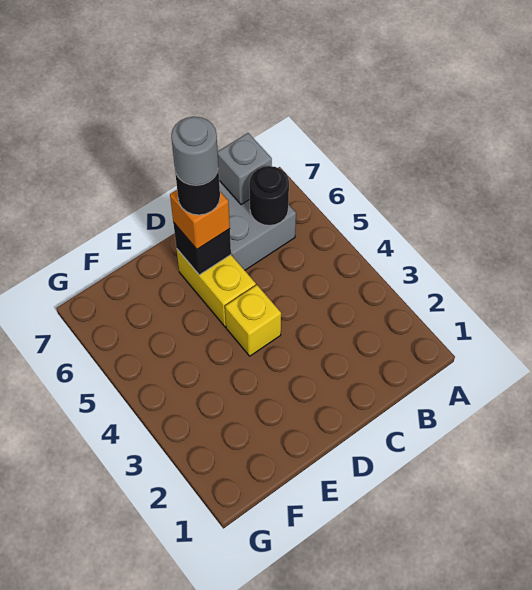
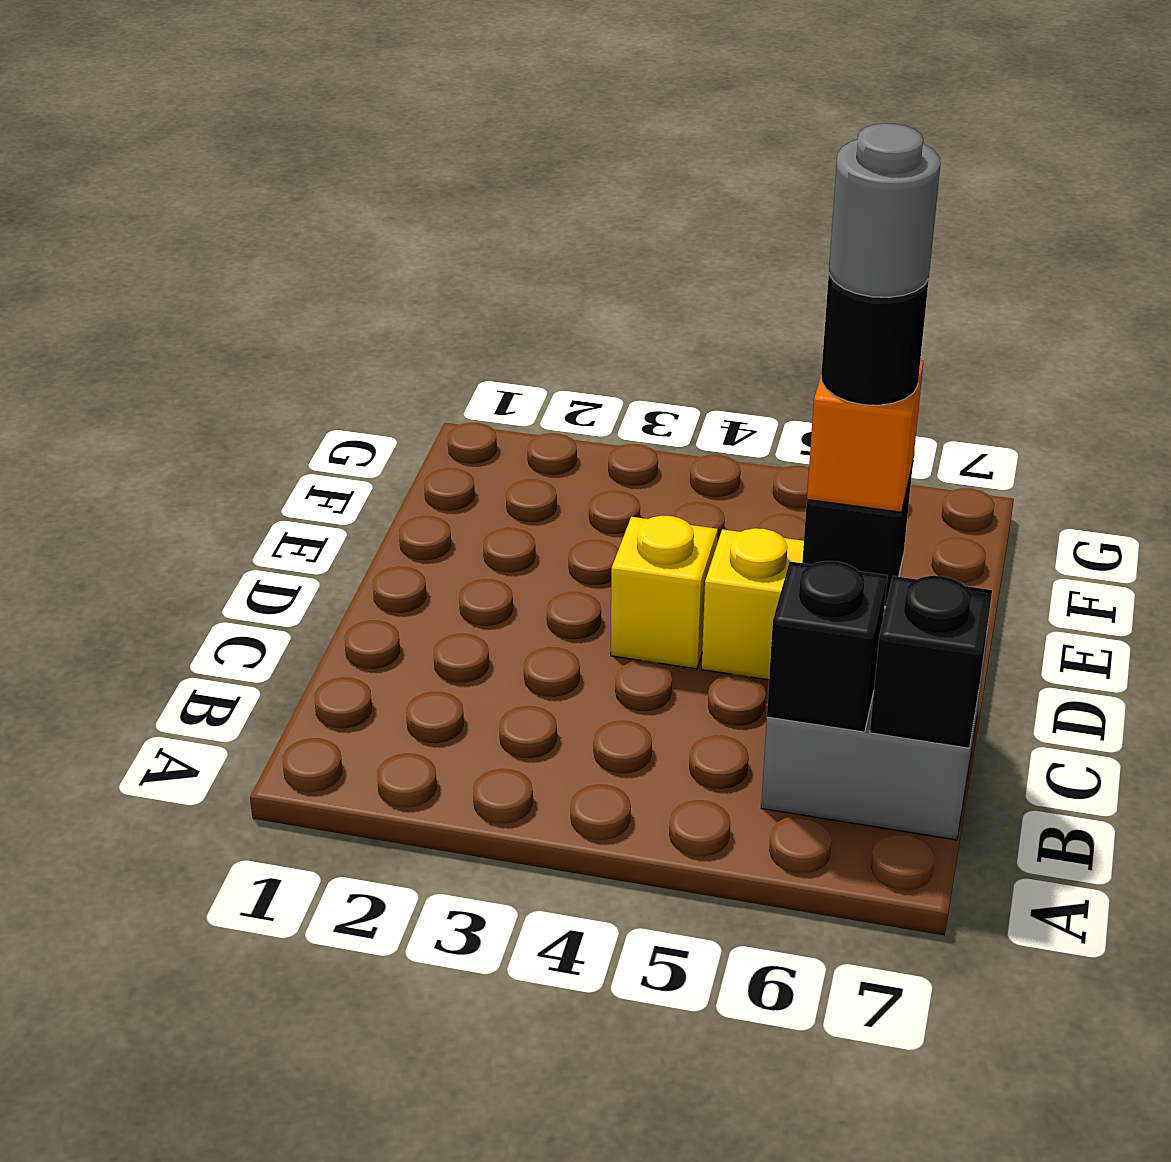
black 1x1 round brick [249,166,289,226] -> black 1x1 brick [767,561,888,732]
grey 1x1 brick [218,133,272,205] -> black 1x1 brick [870,576,992,748]

